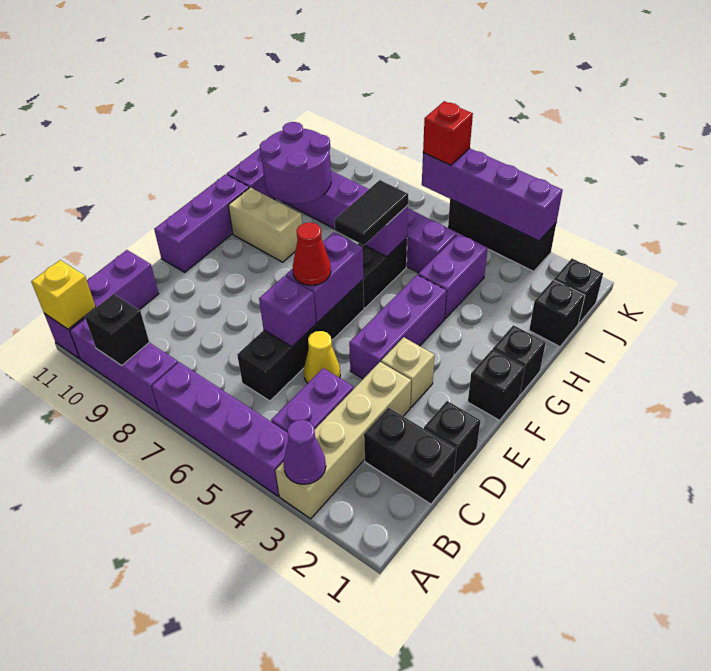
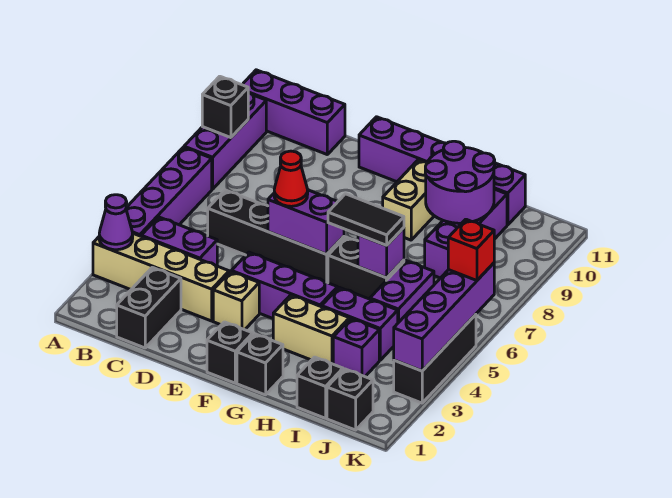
yellow 1x1 brick [31,260,96,329] -> none
black 1x1 brick [424,401,480,475] -> none
yellow 1x1 cone [304,331,340,383] -> none
purple 1x1 brick [259,276,316,347] -> purple 1x1 brick moved to [333,319,379,377]
none -> tan 1x2 brick [273,295,349,364]

